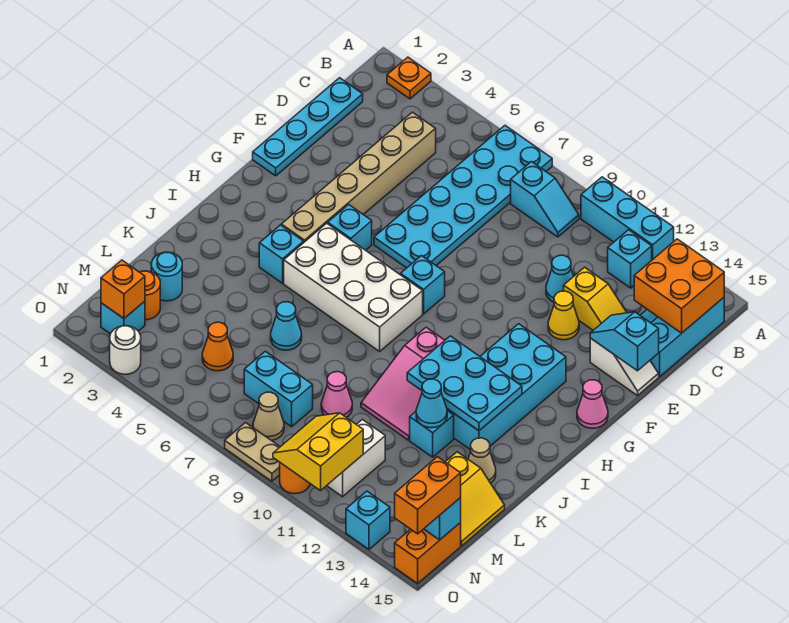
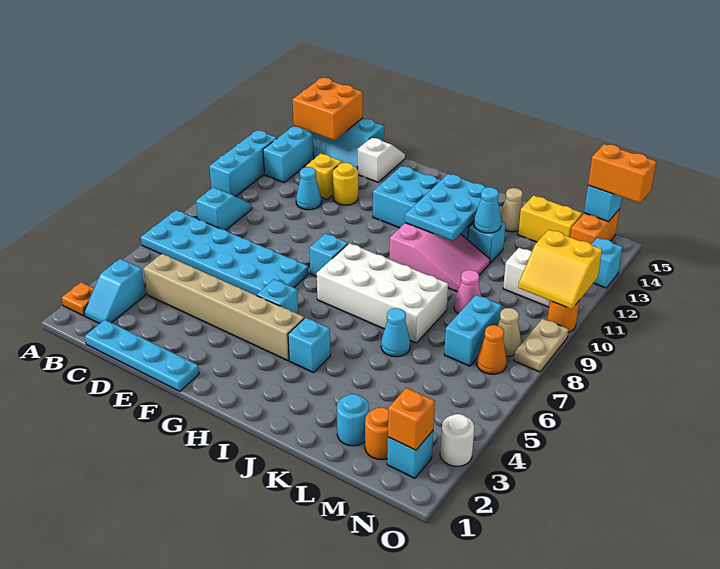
cyan 1x1 brick [608,230,652,288] -> cyan 1x2 brick [263,126,314,182]
yellow 1x1 cone [548,291,579,340] -> yellow 1x1 round brick [333,163,358,205]
cyan 1x2 slope [590,312,659,371] -> cyan 1x2 slope moved to [84,259,145,324]
pink 1x1 cone [577,380,608,428] -> none
white 2x4 brick [284,223,423,351] -> white 2x4 brick turned to [317,243,448,343]
orange 1x1 cone [202,322,233,371] -> orange 1x1 cone moved to [477,325,507,374]
orange 1x2 brick [395,523,461,583] -> orange 1x2 brick turned to [570,209,620,244]

